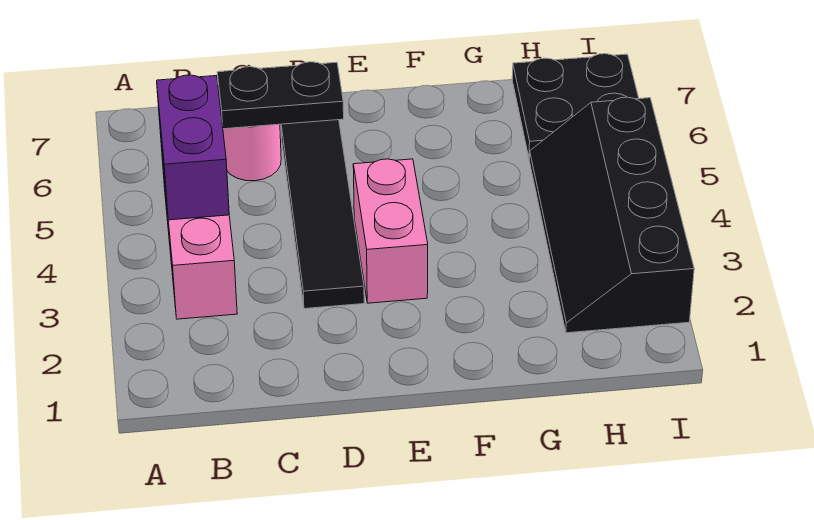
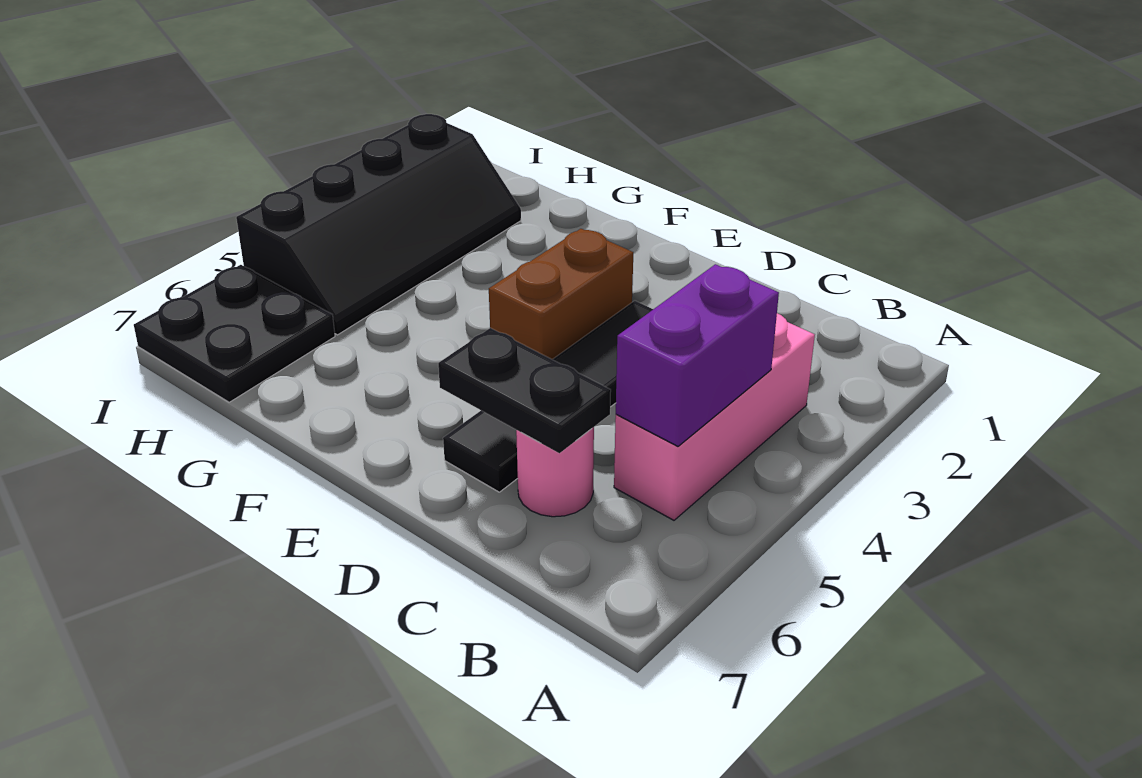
pink 1x2 brick [353,159,428,303] -> brown 1x2 brick [489,229,633,359]

